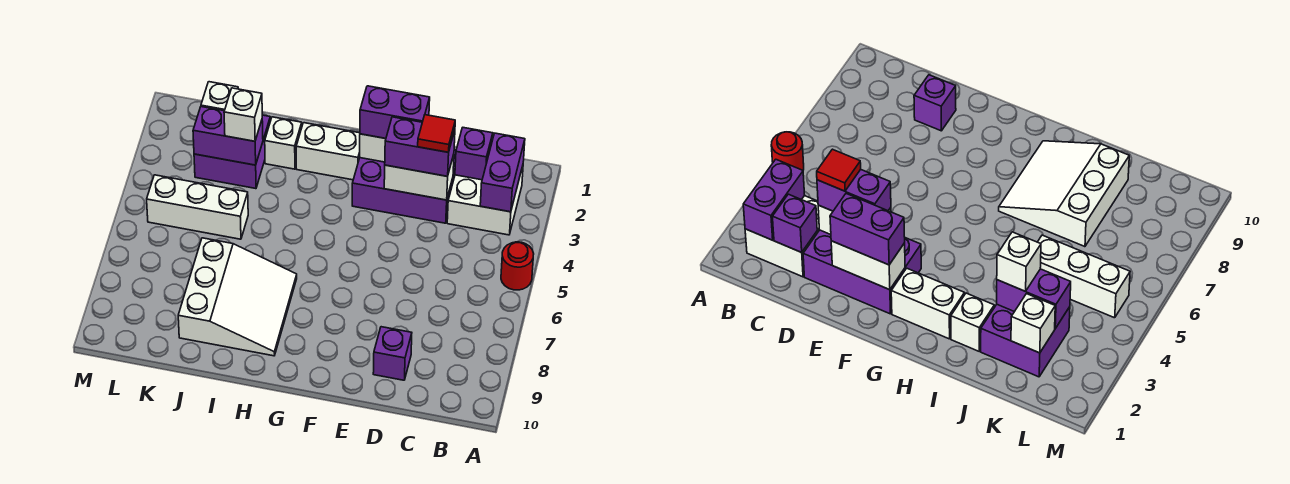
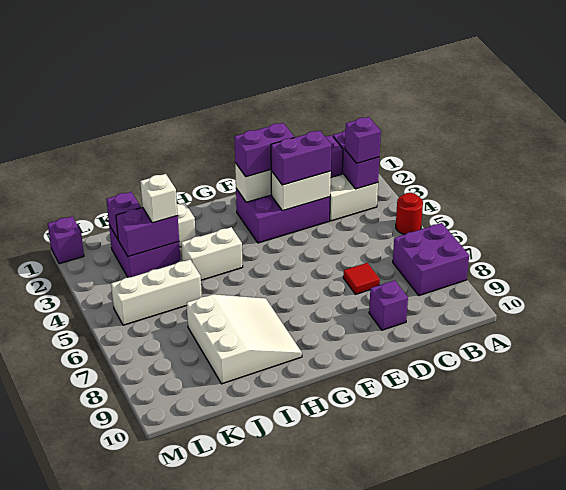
none -> purple 2x2 brick [393,223,469,296]
none -> purple 1x1 brick [345,117,381,163]
red 1x1 tile [418,115,455,152] -> red 1x1 tile moved to [343,263,380,294]
white 1x2 brick [296,123,360,180] -> white 1x2 brick moved to [181,227,243,280]
white 1x1 brick [201,82,238,111] -> purple 1x1 brick [106,192,141,239]
none -> purple 1x1 brick [48,216,84,264]

